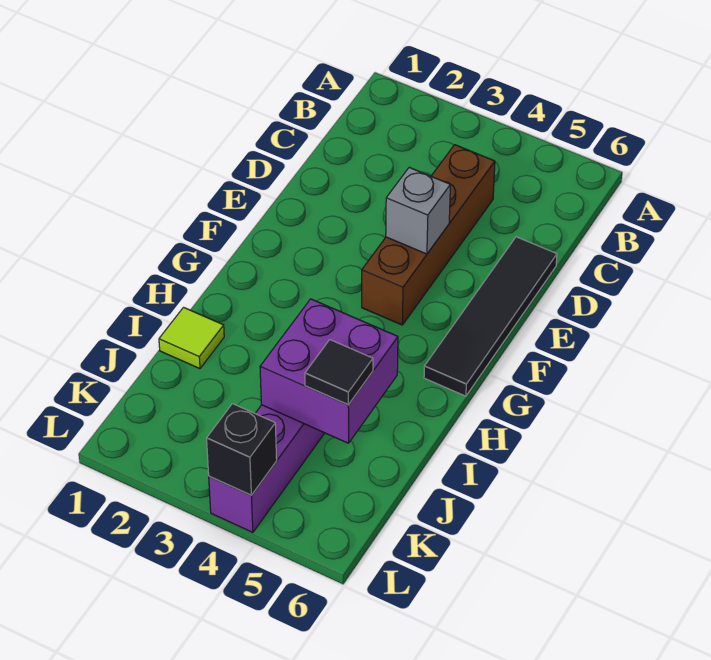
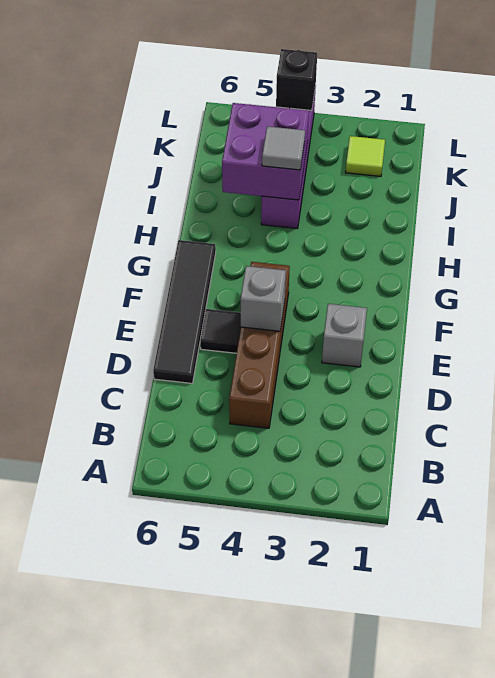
none -> grey 1x1 brick [322,304,367,367]
lime 1x1 tile [159,307,224,369] -> lime 1x1 tile moved to [346,136,385,176]
none -> grey 1x1 tile [262,126,305,170]
black 1x1 tile [305,340,373,405] -> black 1x1 tile moved to [200,309,241,353]

